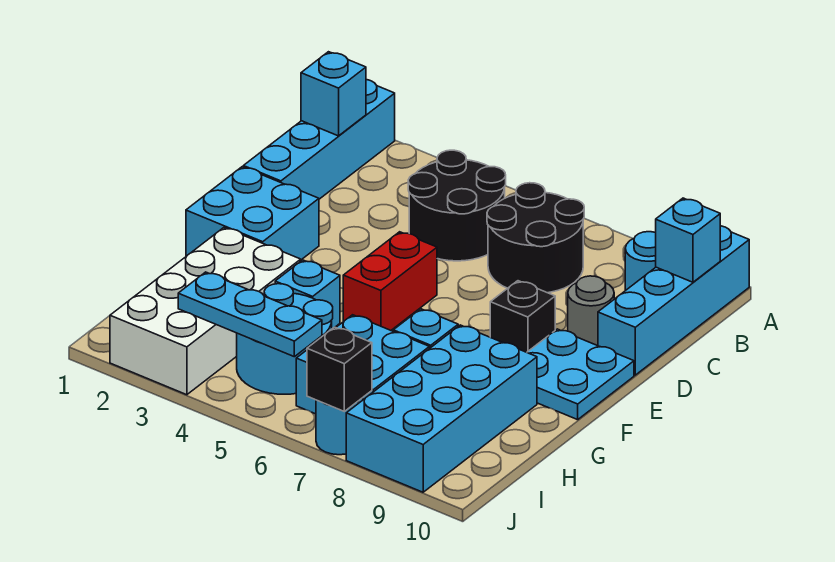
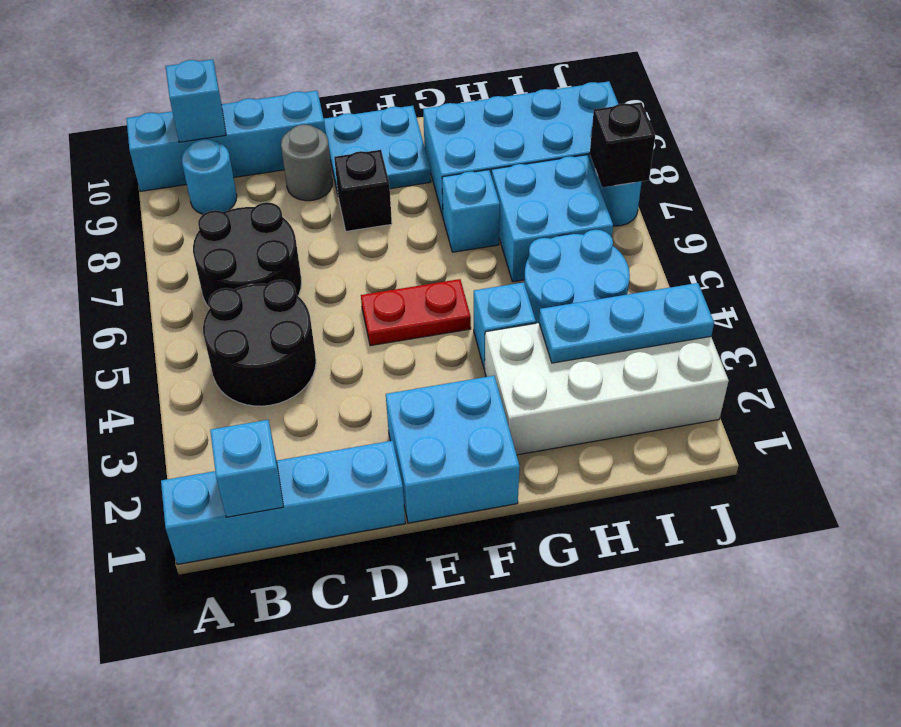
red 1x2 brick [343,232,437,330] -> red 1x2 plate [361,279,471,346]
cyan 1x3 plate [178,272,322,357] -> cyan 1x3 plate turned to [539,283,714,363]

